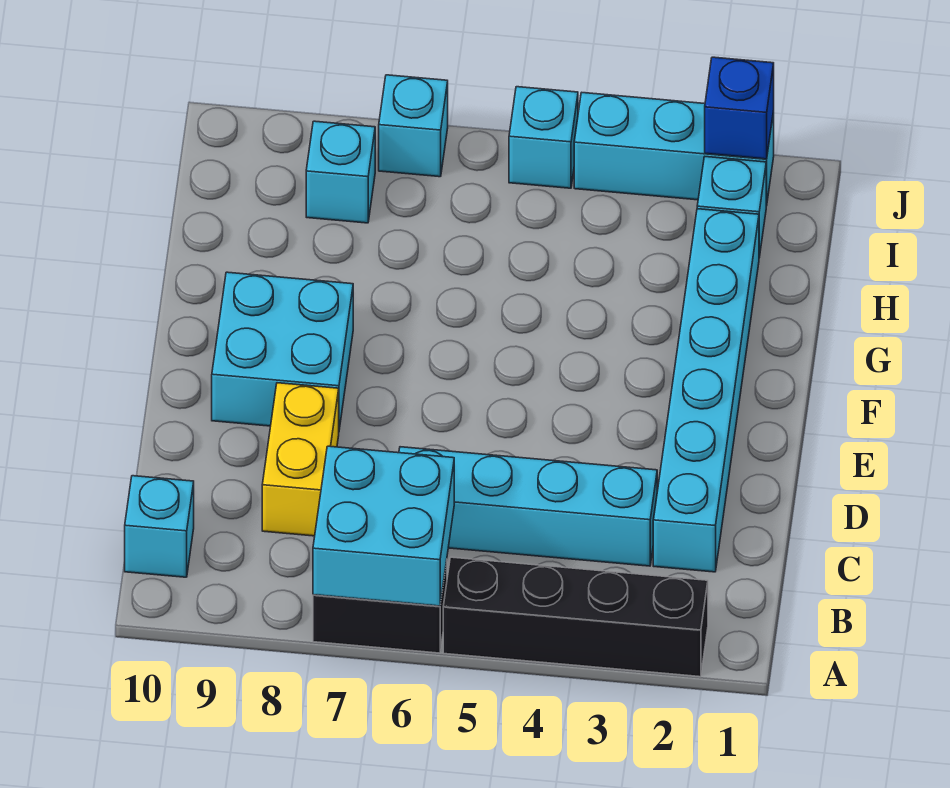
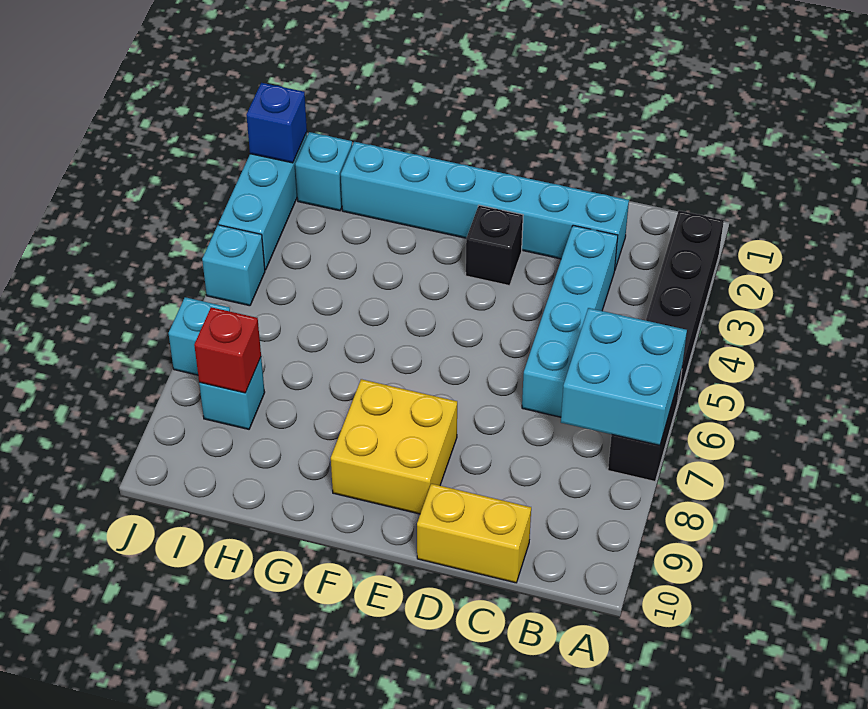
cyan 1x1 brick [125,476,194,577] -> none
yellow 1x2 brick [262,383,339,536] -> yellow 1x2 brick moved to [417,484,531,583]
none -> black 1x1 brick [466,205,523,286]
cyan 2x2 brick [212,272,353,429] -> yellow 2x2 brick [331,379,457,514]
none -> red 1x1 brick [194,307,261,393]

